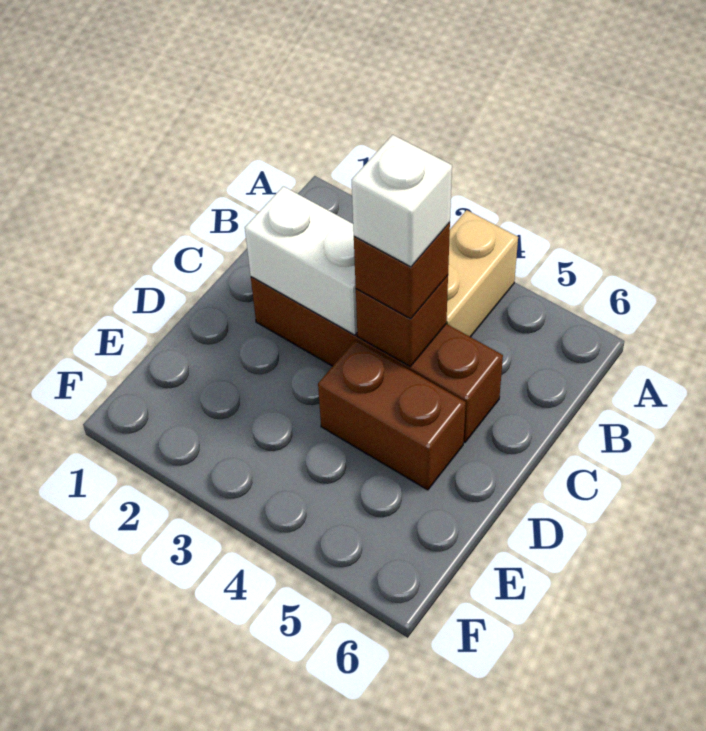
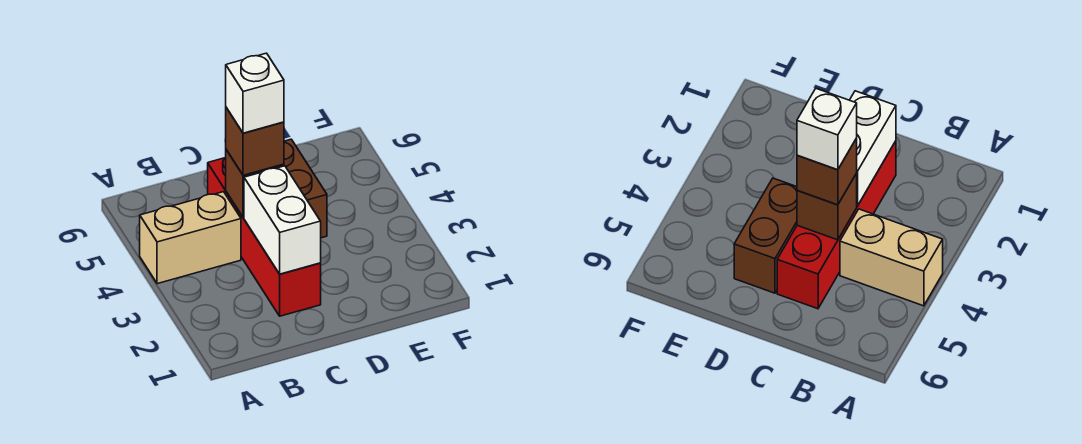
brown 1x4 brick [251,277,503,442] -> red 1x4 brick [208,158,321,316]

